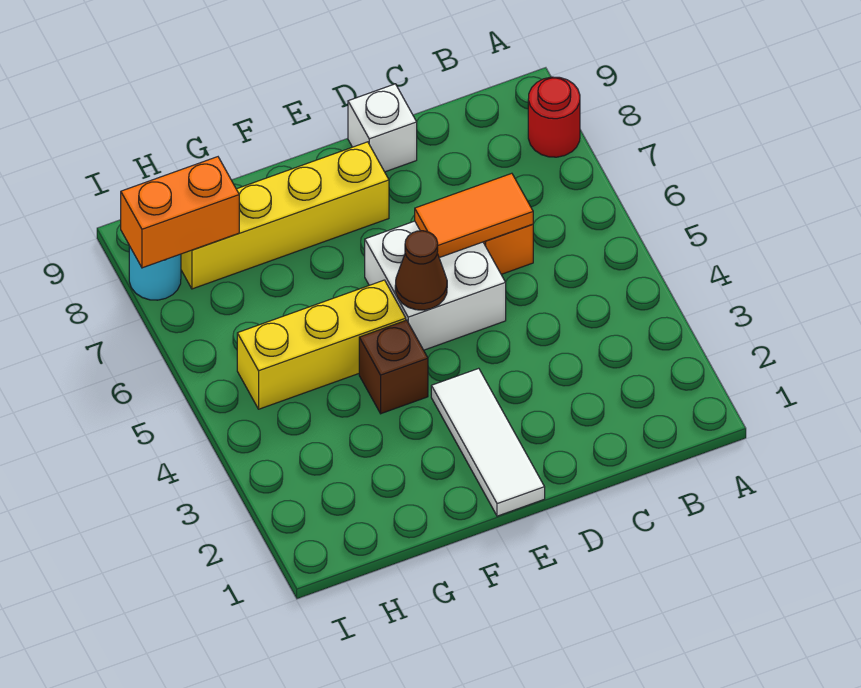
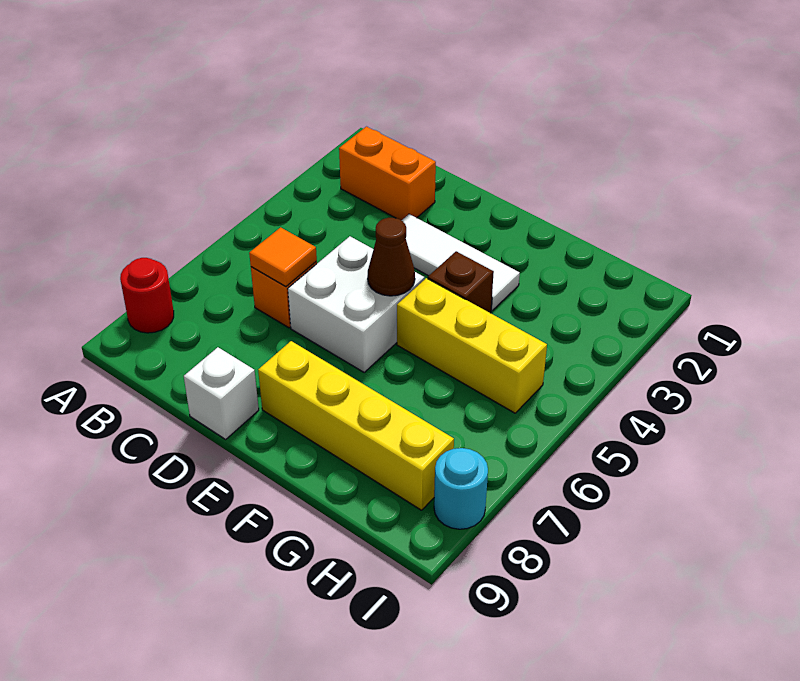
orange 1x2 tile [415,173,533,258] -> orange 1x1 tile [249,227,317,287]
white 1x3 tile [431,368,545,516] -> white 1x3 tile turned to [402,214,520,310]
orange 1x2 brick [121,157,239,268] -> orange 1x2 brick moved to [339,127,436,220]

